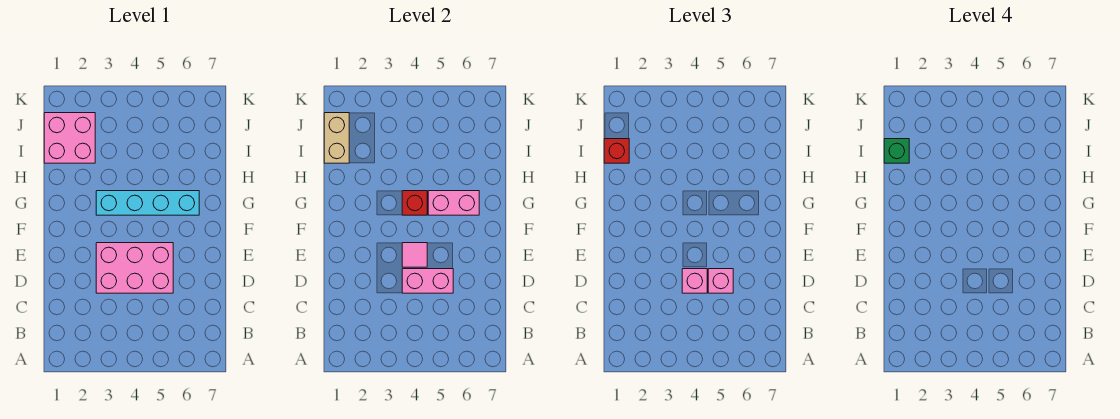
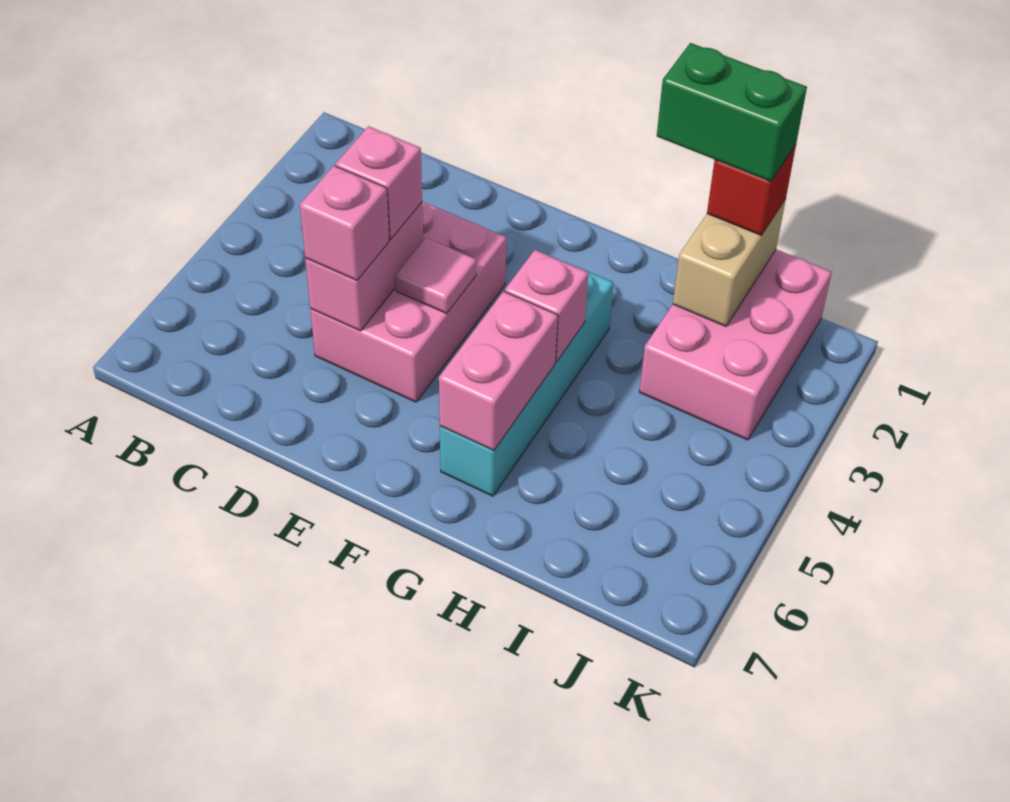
red 1x1 brick [402,191,427,215] -> pink 1x1 brick [505,250,589,362]
pink 2x2 brick [44,113,95,163] -> pink 2x3 brick [639,249,832,440]
tan 1x2 brick [324,113,349,163] -> tan 1x2 brick turned to [673,199,786,326]
green 1x1 brick [884,139,909,163] -> green 1x2 brick [657,43,807,182]

